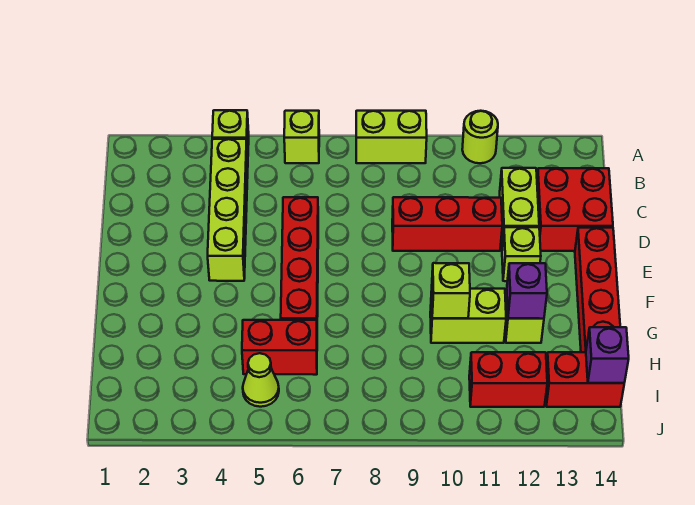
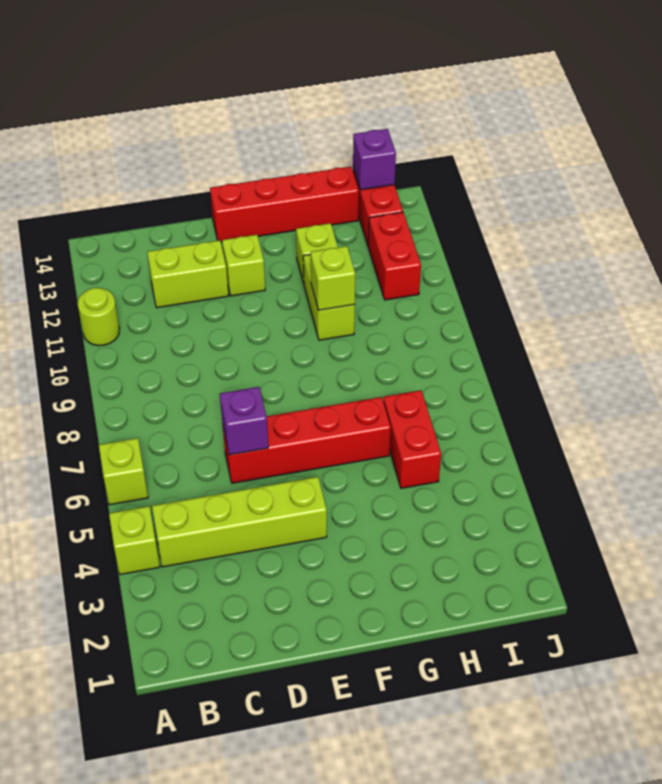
lime 1x2 brick [356,111,427,163] -> none
red 2x2 brick [537,168,613,251] -> none
red 1x3 brick [392,197,502,251] -> none
purple 1x1 brick [507,263,547,319] -> purple 1x1 brick moved to [220,387,268,455]
lime 1x1 cone [243,353,279,407] -> none

